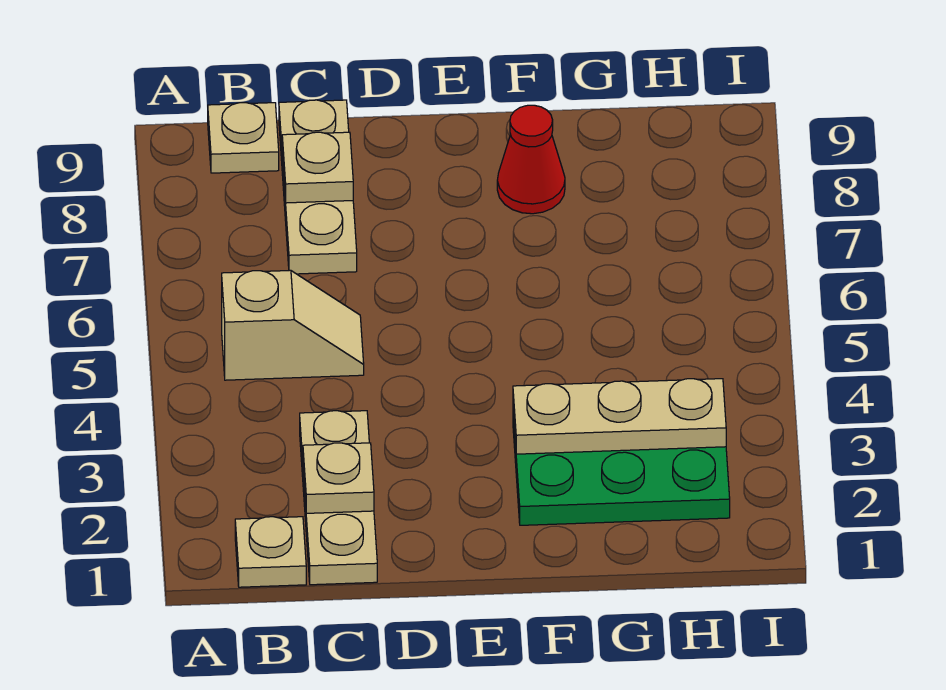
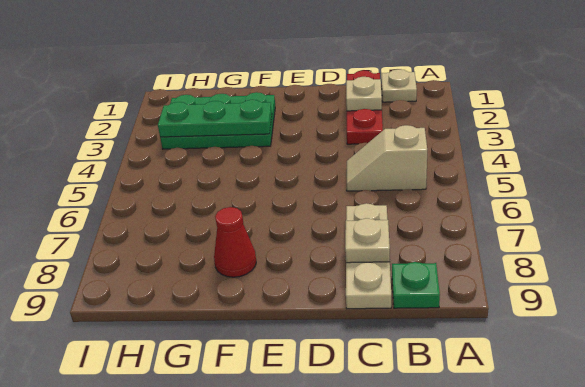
tan 1x1 plate [208,103,279,173] -> green 1x1 plate [392,262,440,308]
tan 1x3 plate [300,411,377,585] -> red 1x3 plate [347,70,383,144]
tan 1x3 plate [513,379,726,454] -> green 1x3 plate [158,100,272,137]

